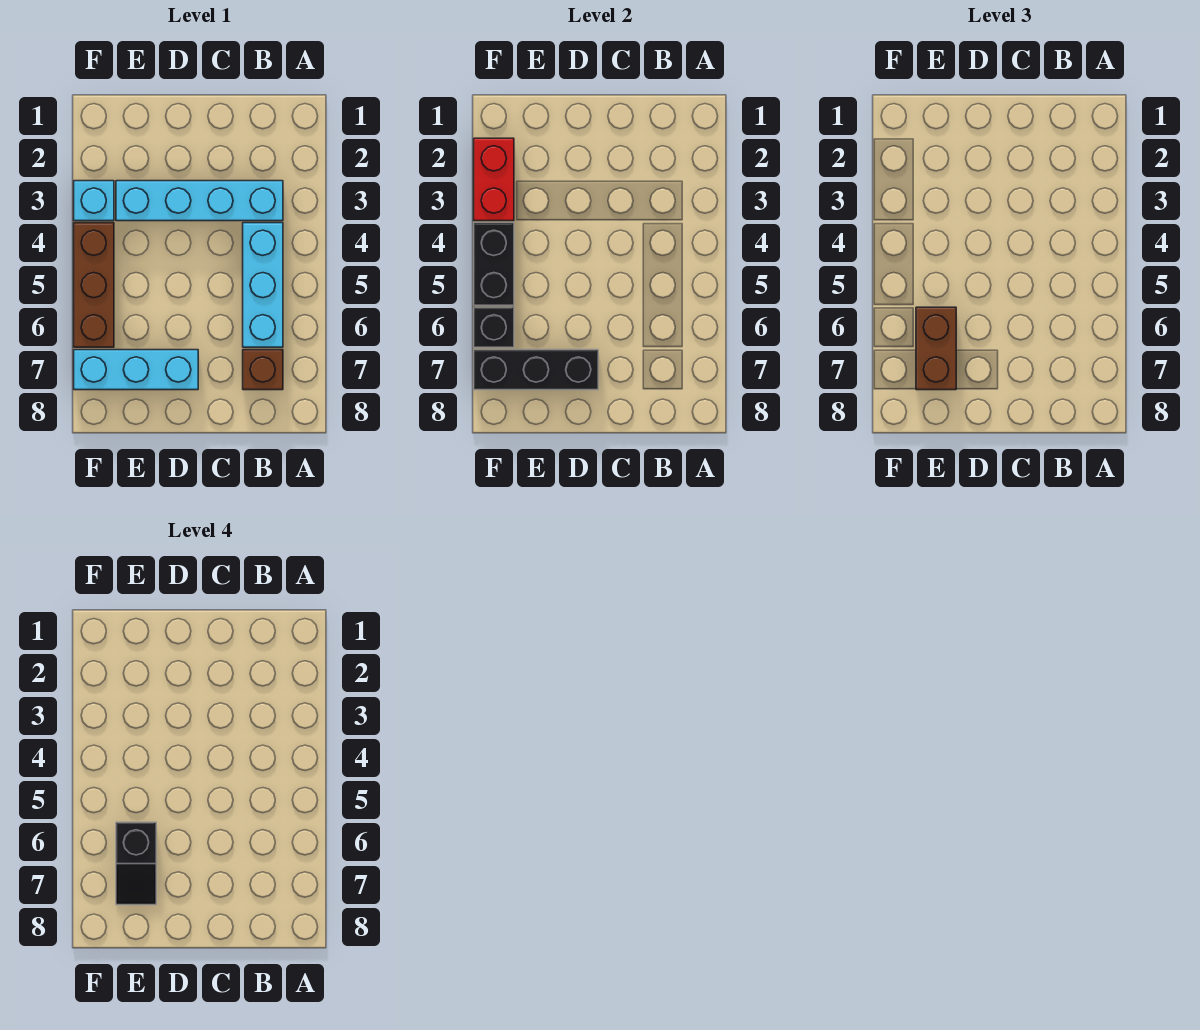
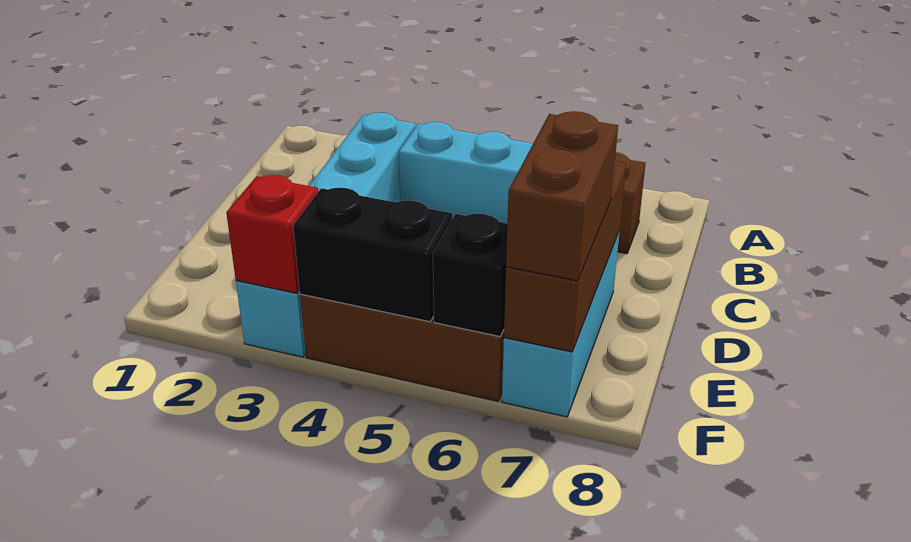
black 1x3 brick [474,350,598,390] -> brown 1x3 brick [504,161,626,352]
brown 1x2 brick [916,307,956,390] -> brown 1x2 brick turned to [506,111,618,281]
black 1x2 slope [116,822,156,905] -> none
red 1x2 brick [474,138,514,221] -> red 1x1 brick [226,175,318,293]

